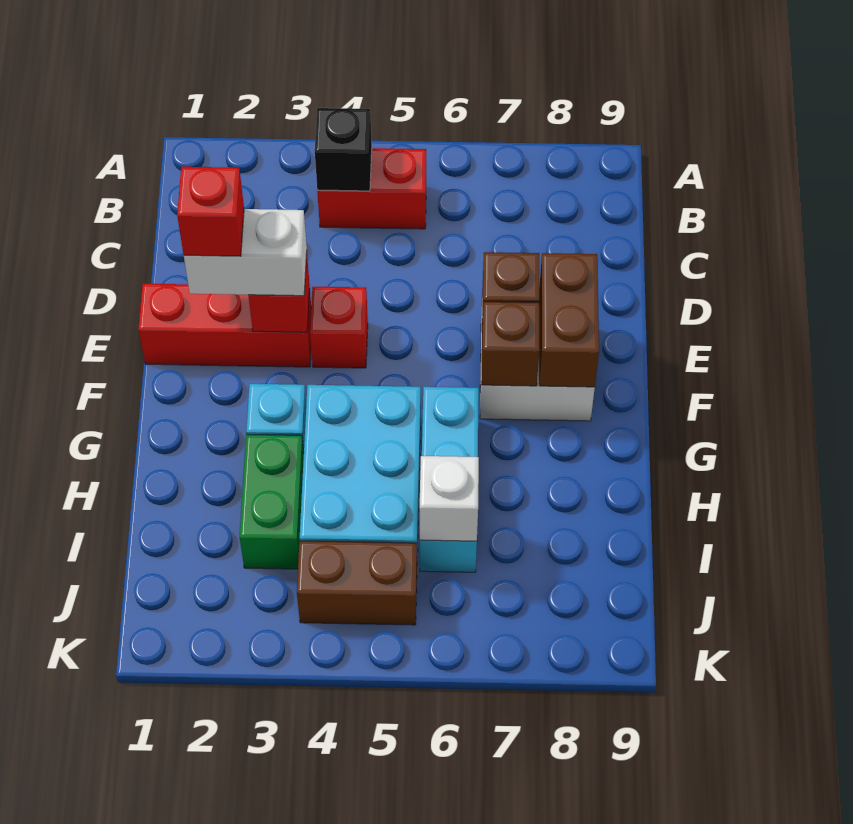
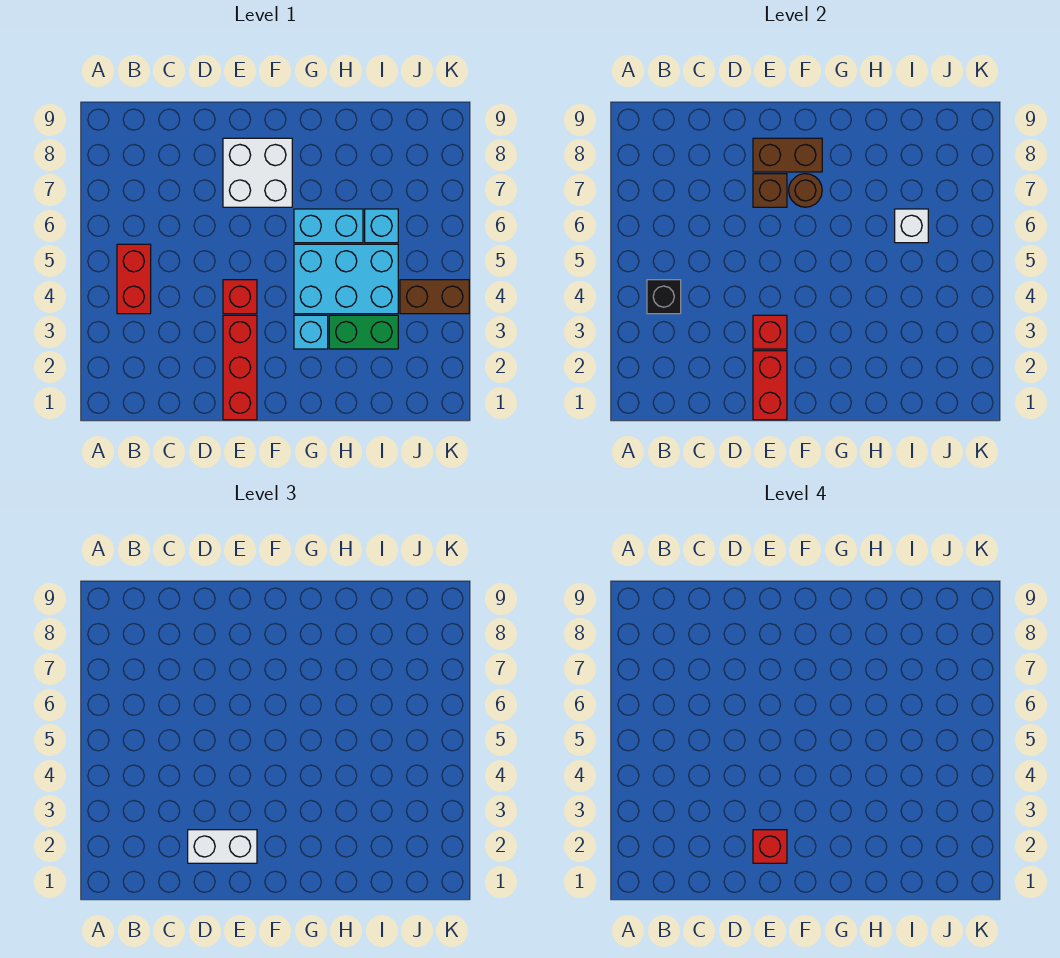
none -> red 1x2 brick [753,351,787,420]
white 1x2 brick [184,209,307,296] -> white 1x2 brick turned to [188,830,257,863]
brown 1x1 brick [481,302,540,386] -> brown 1x1 round brick [789,174,822,207]
brown 1x2 brick [297,541,417,625] -> brown 1x2 brick turned to [400,280,469,314]

